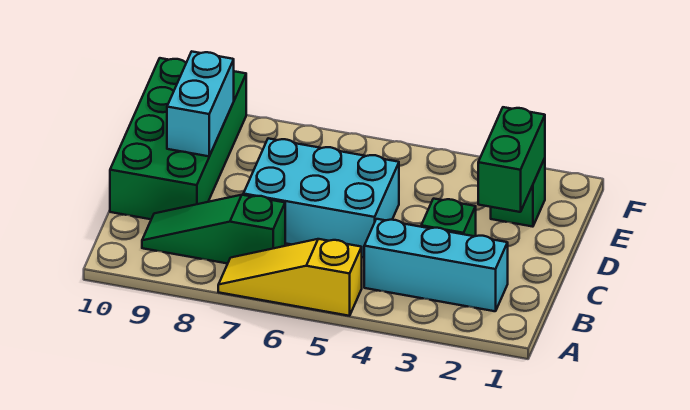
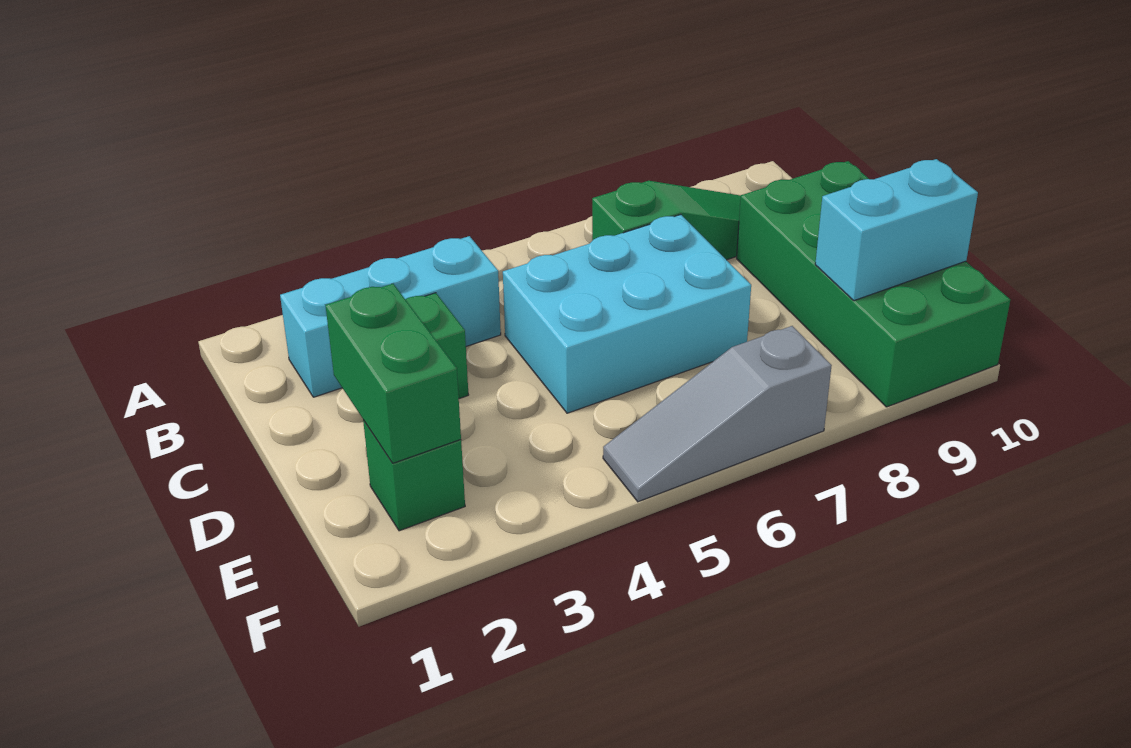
yellow 1x3 slope [218,239,362,316] -> none
cyan 1x2 brick [167,52,234,156] -> cyan 1x2 brick turned to [815,159,978,301]
none -> grey 1x3 slope [603,326,832,502]

